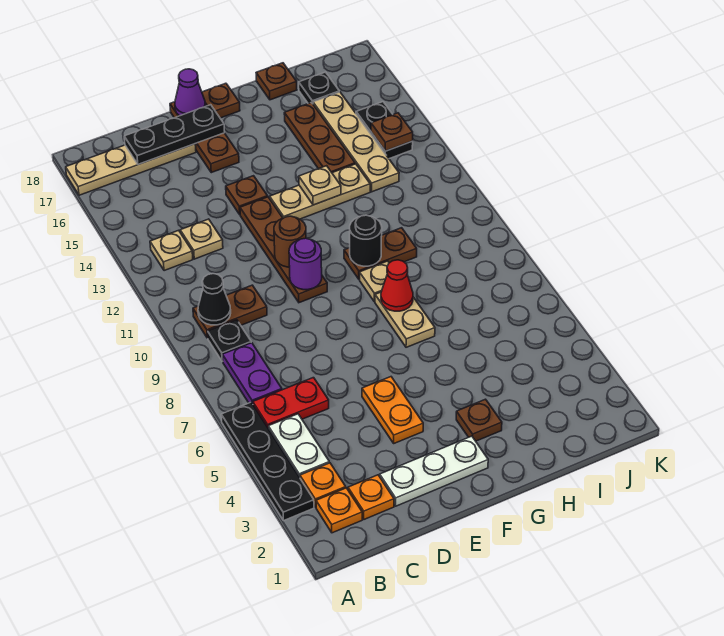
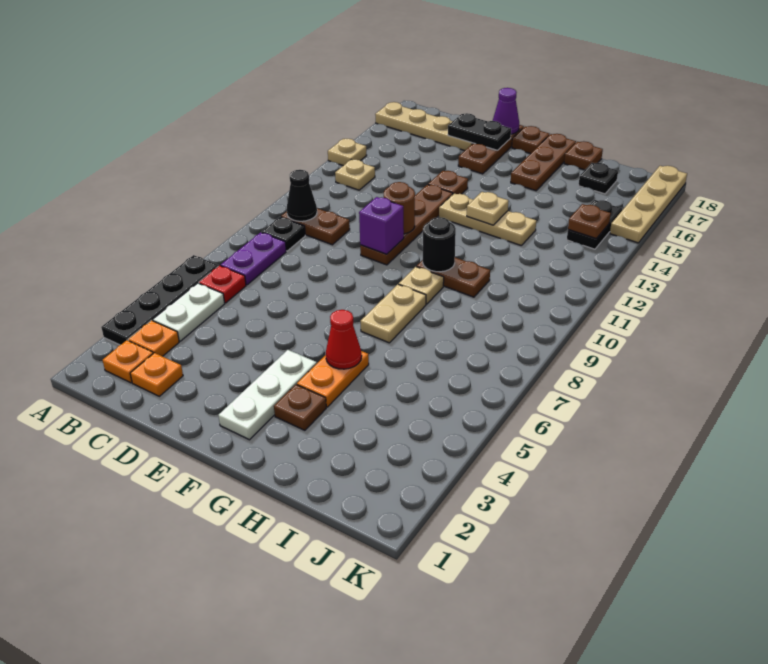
red 1x2 plate [253,378,329,427] -> red 1x1 plate [199,266,246,303]
tan 1x1 plate [180,219,223,259] -> tan 1x1 plate moved to [328,139,367,166]
black 1x3 plate [124,105,225,164] -> black 1x2 plate [448,113,511,150]
white 1x3 plate [380,436,488,506] -> white 1x3 plate turned to [218,350,317,440]
orange 1x2 plate [362,377,423,443] -> orange 1x2 plate moved to [297,351,369,407]
purple 1x1 round brick [289,238,322,290] -> purple 1x1 brick [359,197,404,254]
red 1x1 cone [381,260,413,311] -> red 1x1 cone moved to [326,310,362,369]
brown 1x3 plate [284,103,355,173] -> brown 1x3 plate moved to [511,134,576,191]
tan 1x4 plate [313,92,399,192] -> tan 1x4 plate moved to [610,166,687,243]

